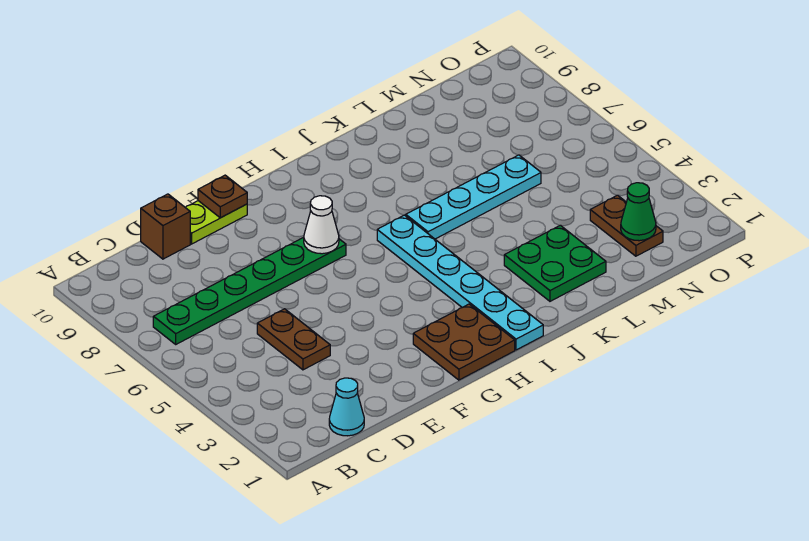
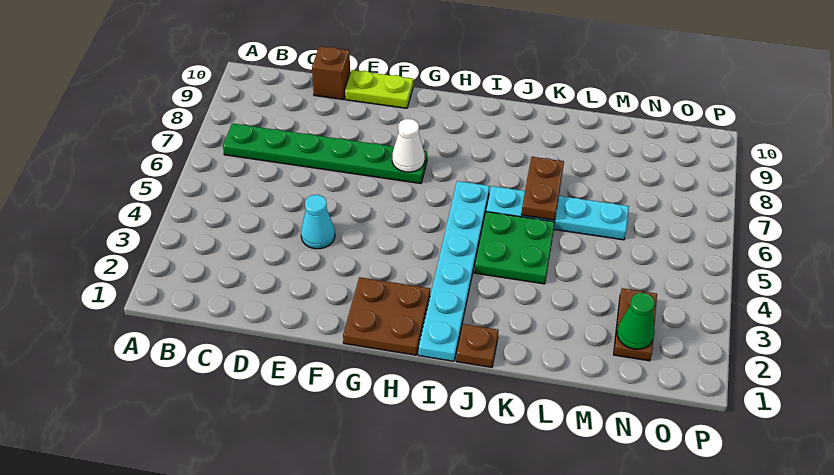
cyan 1x1 cone [329,378,364,436] -> cyan 1x1 cone moved to [301,195,335,249]
brown 1x2 plate [257,309,330,370] -> brown 1x2 plate moved to [521,157,564,220]
brown 1x1 plate [198,175,247,218] -> brown 1x1 plate moved to [456,324,498,367]
green 2x2 plate [504,225,606,301] -> green 2x2 plate moved to [474,212,555,284]

